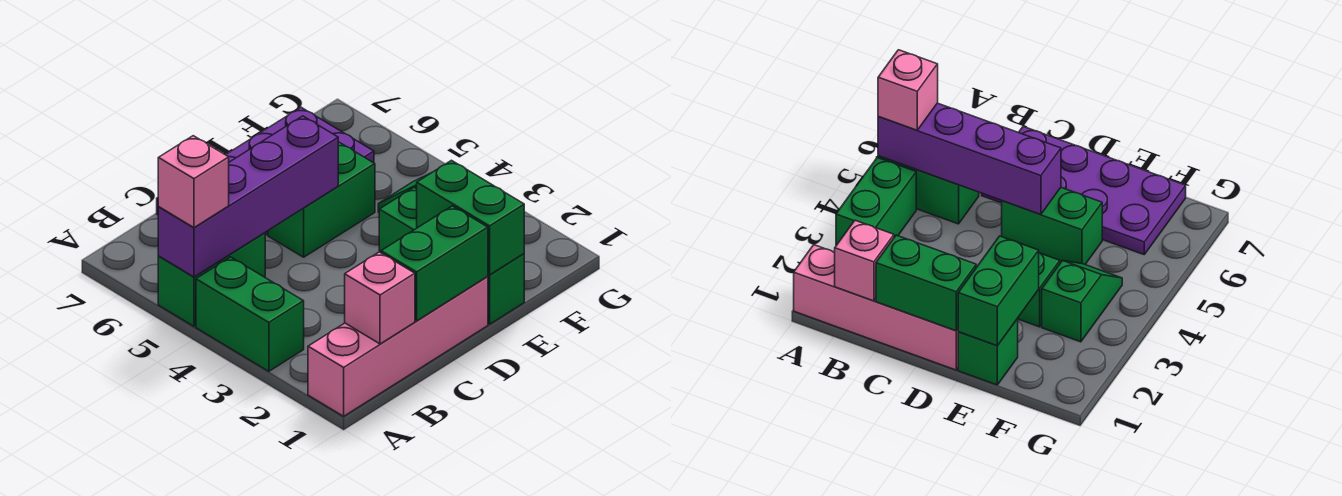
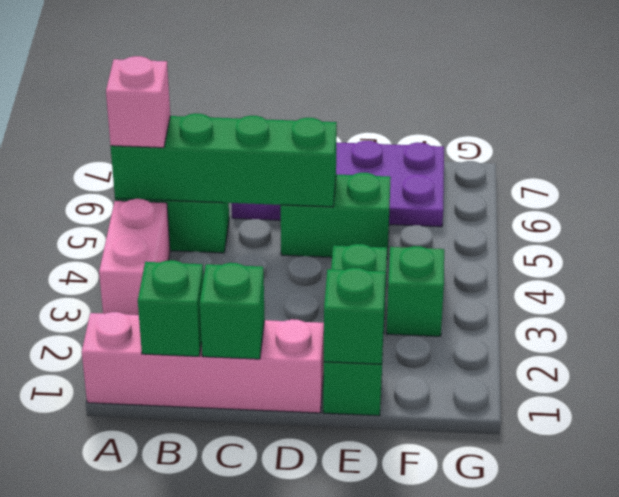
green 1x2 brick [196,257,304,371] -> pink 1x2 brick [99,199,170,315]
purple 1x4 brick [158,116,338,277] -> green 1x4 brick [111,113,337,207]
pink 1x1 brick [345,252,415,344] -> green 1x1 brick [138,260,203,356]
green 1x2 brick [381,206,488,321] -> green 1x1 brick [200,263,265,359]
green 1x2 brick [417,160,524,275] -> green 1x1 brick [324,268,385,364]

